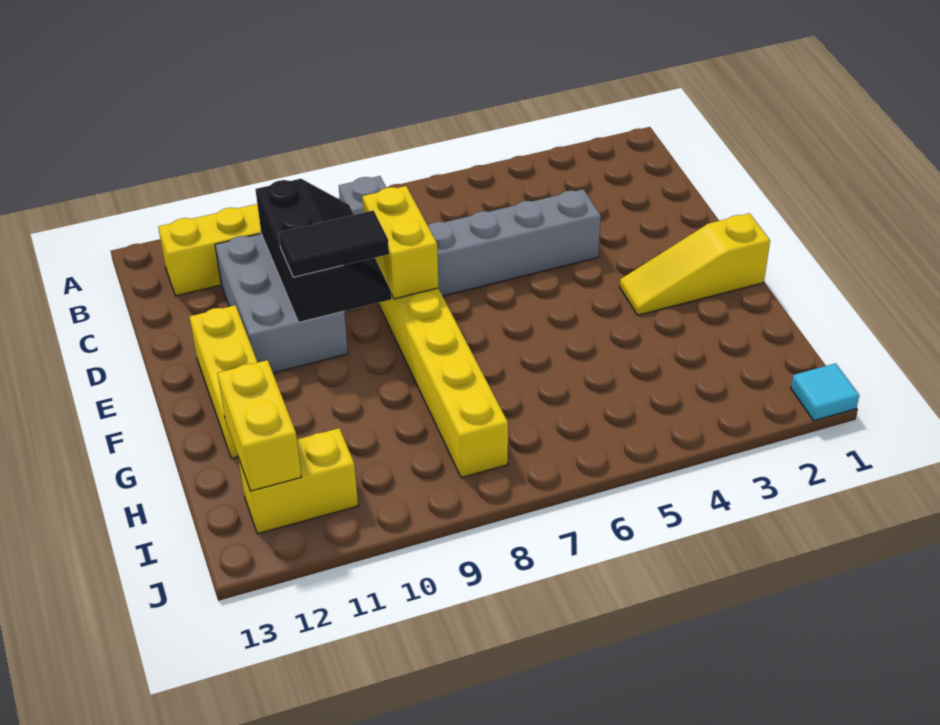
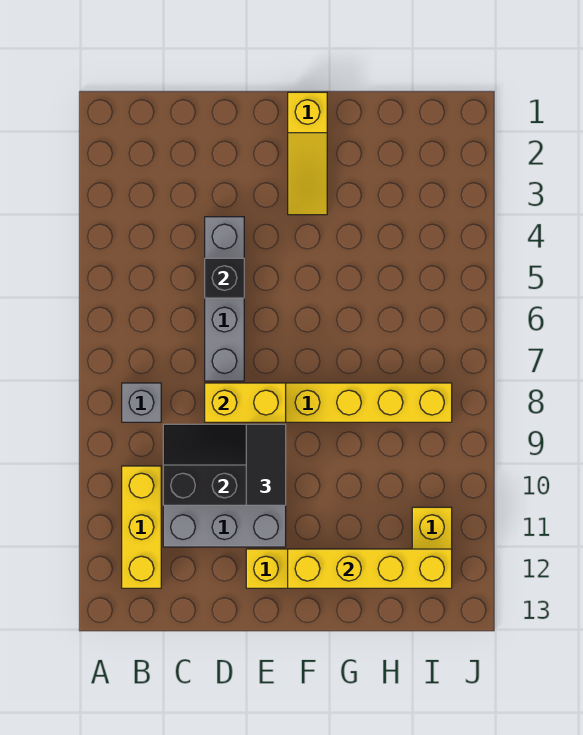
none -> black 1x1 brick [205,258,244,298]
yellow 1x2 brick [217,360,301,491] -> yellow 1x4 brick [288,549,452,588]
cyan 1x1 tile [791,363,859,421] -> none

